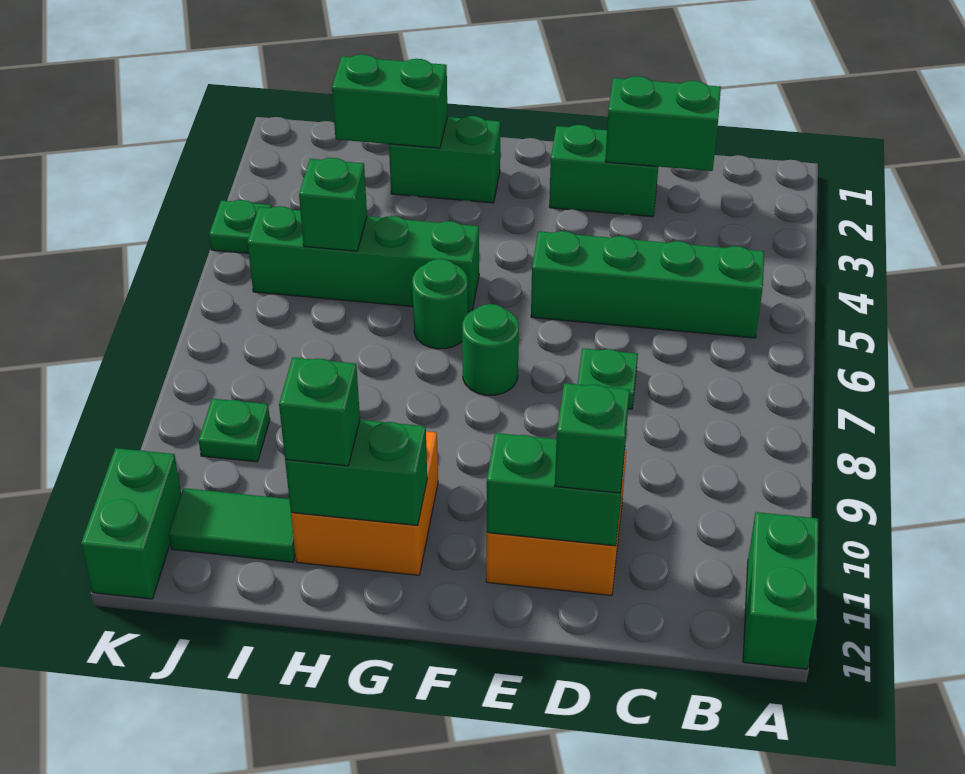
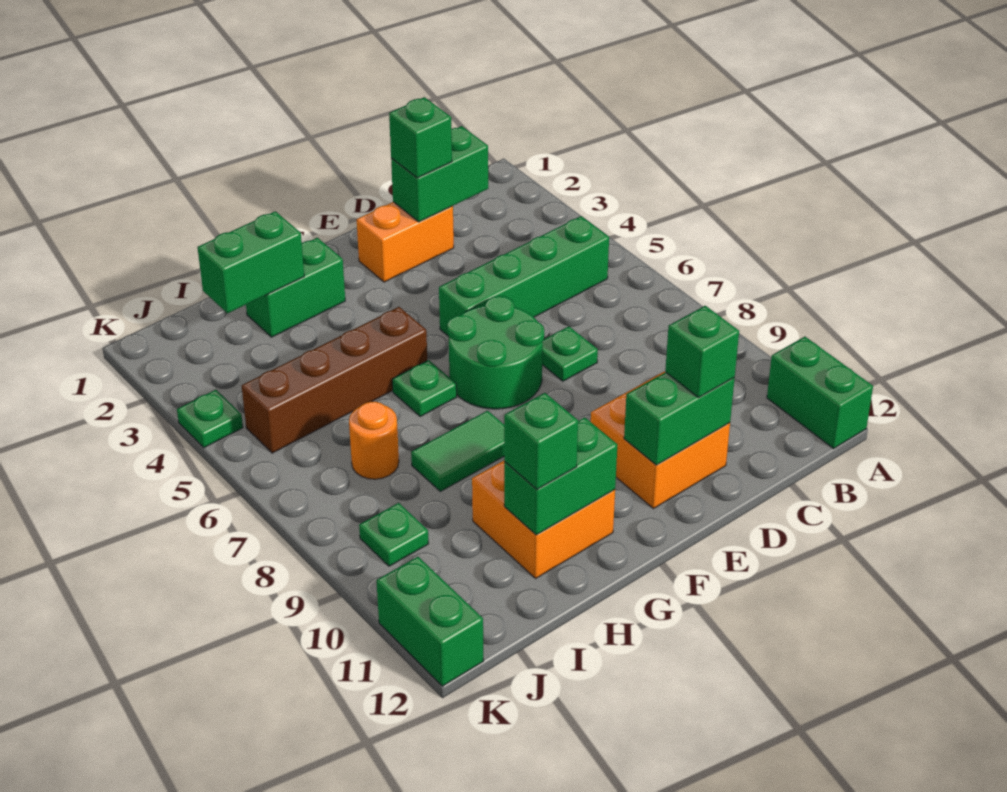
green 1x2 brick [549,125,658,217] -> orange 1x2 brick [357,202,454,282]
green 1x1 round brick [462,304,519,395] -> green 2x2 round brick [447,296,544,409]
green 1x4 brick [247,206,479,312] -> brown 1x4 brick [242,307,427,453]
green 1x1 round brick [412,259,468,349] -> green 1x1 plate [392,360,457,417]
green 1x1 brick [299,158,367,251] -> green 1x1 brick moved to [389,97,452,178]
none -> orange 1x1 round brick [349,402,399,479]
green 1x2 tile [169,488,295,562] -> green 1x2 tile moved to [411,411,504,491]

